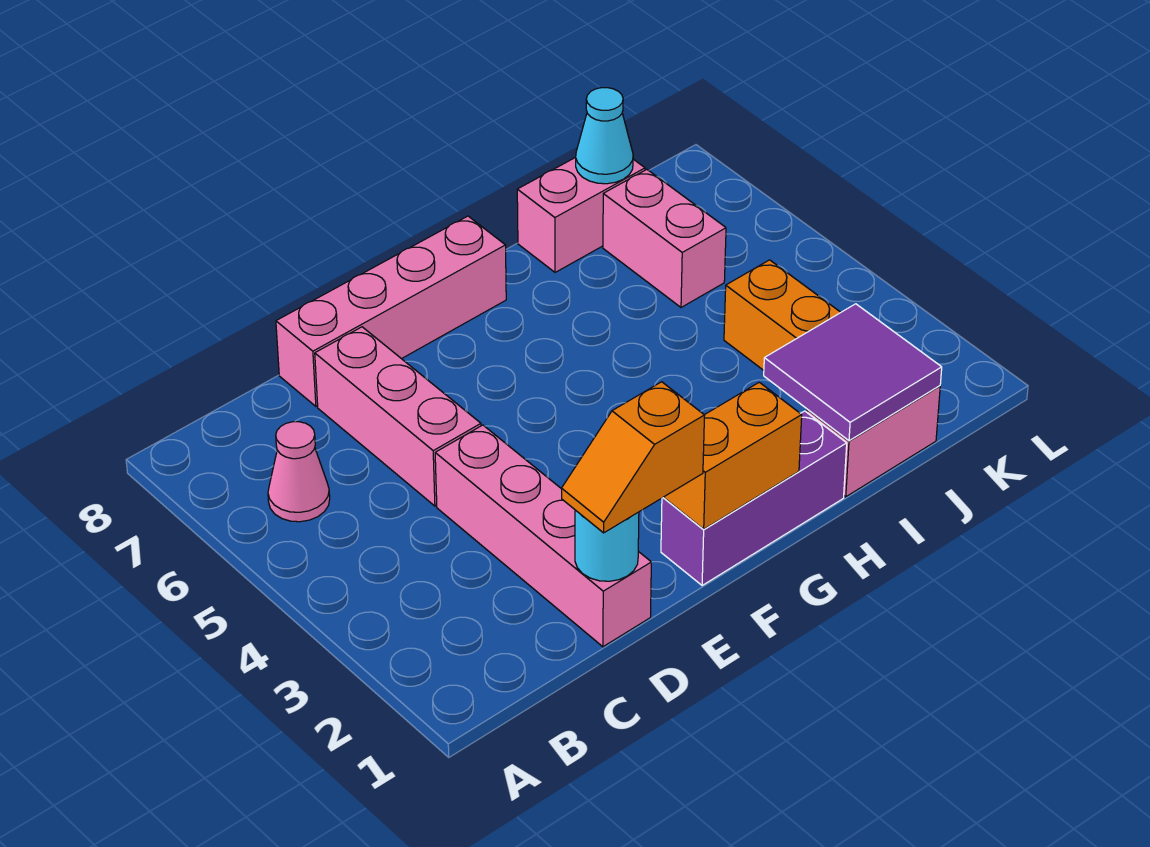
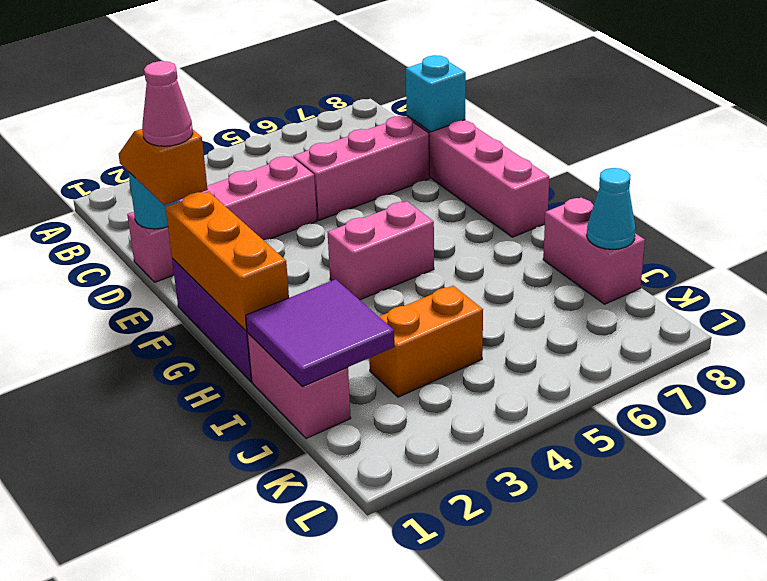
pink 1x1 cone [268,422,330,522] -> pink 1x1 cone moved to [142,61,193,146]
none -> cyan 1x1 brick [406,55,466,132]
orange 1x2 brick [664,382,802,529] -> orange 1x3 brick [165,192,289,331]
pink 1x2 brick [603,170,726,307] -> pink 1x2 brick moved to [328,201,434,300]

